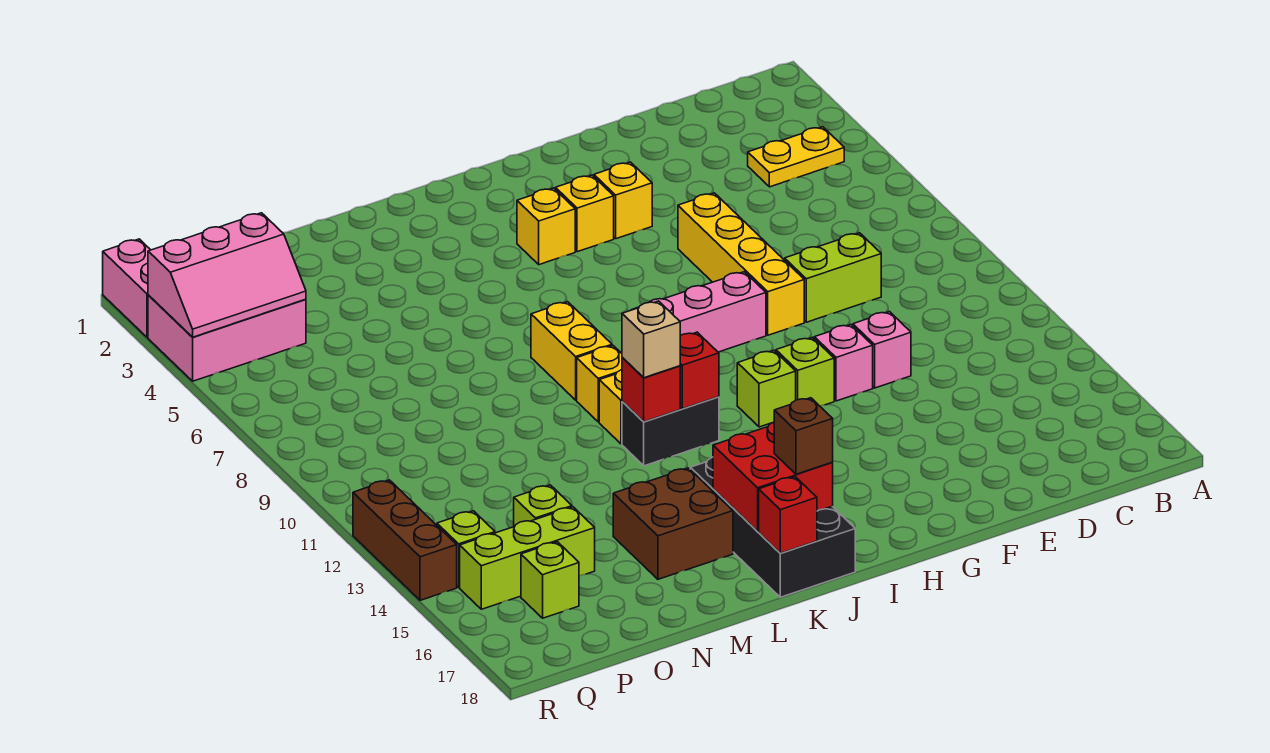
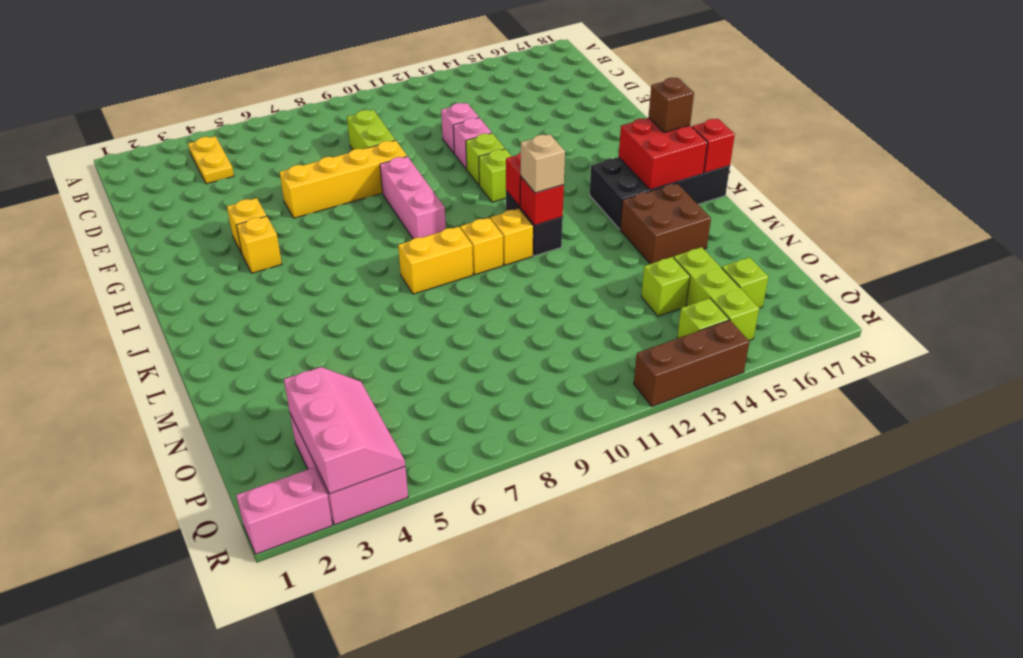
yellow 1x1 brick [517,188,575,265] -> none

